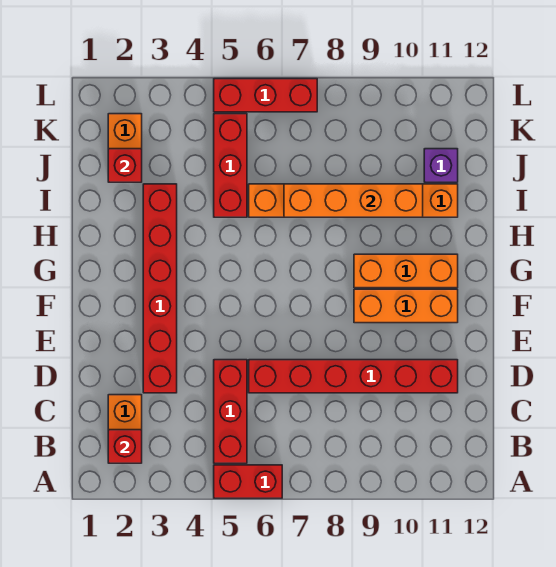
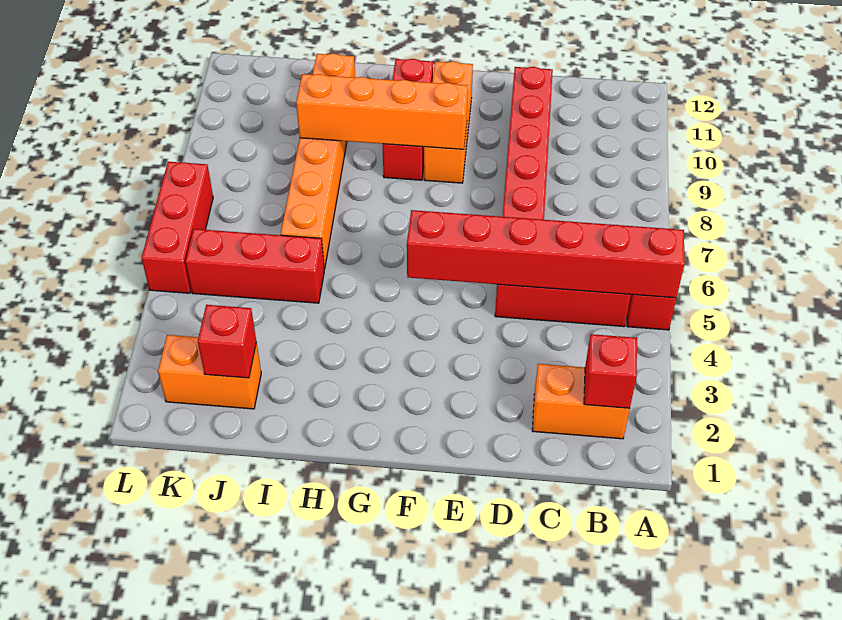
red 1x6 brick [143,184,177,393] -> red 1x6 brick moved to [407,210,685,298]
orange 1x3 brick [354,254,458,288] -> red 1x3 brick [383,59,433,180]
orange 1x4 brick [284,184,423,217] -> orange 1x4 brick turned to [296,74,468,149]
purple 1x1 brick [424,149,458,182] -> none

